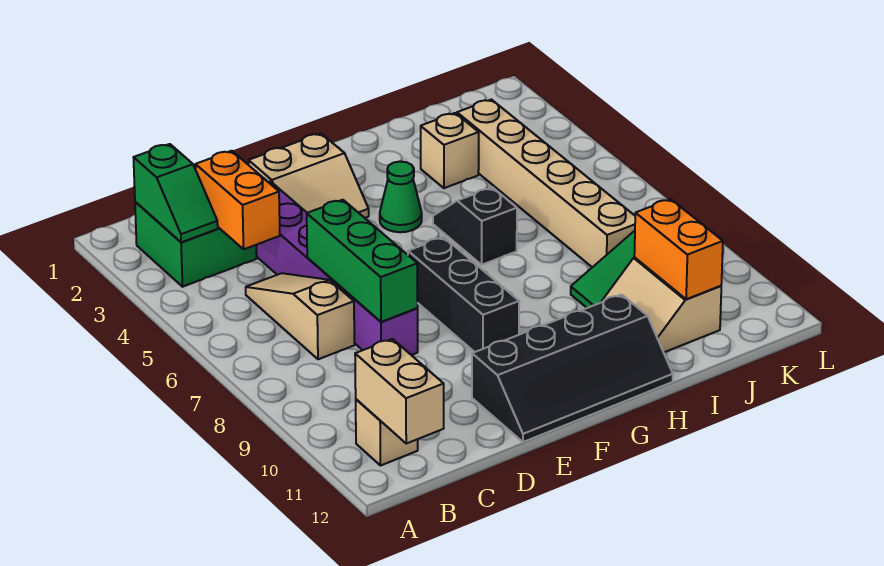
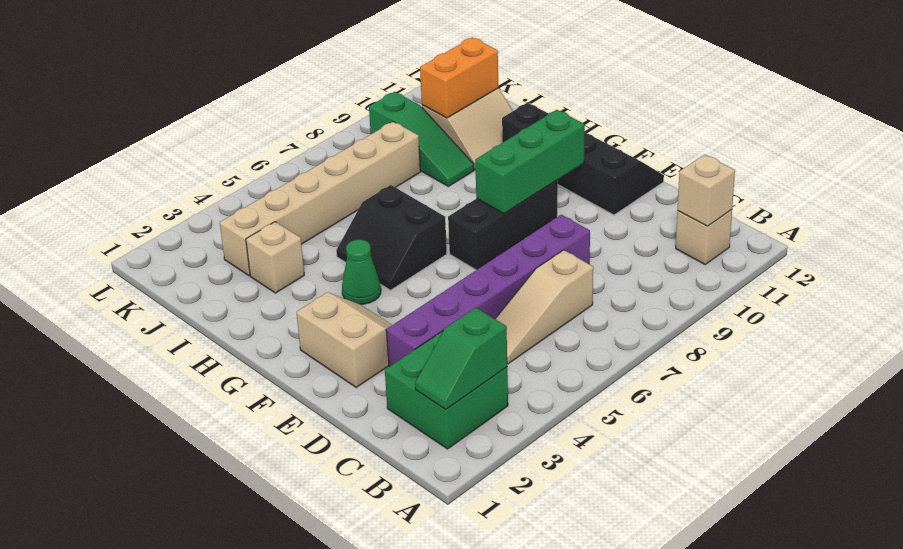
green 1x2 slope [133,144,218,242] -> green 1x2 slope turned to [415,308,507,409]
tan 1x2 brick [355,339,444,444] -> tan 1x1 brick [678,155,735,226]
orange 1x2 brick [196,151,280,249] -> none
green 1x3 brick [307,200,418,322] -> green 1x3 brick moved to [475,110,585,214]
black 1x2 slope [433,187,517,265] -> black 2x2 slope [336,185,447,290]

